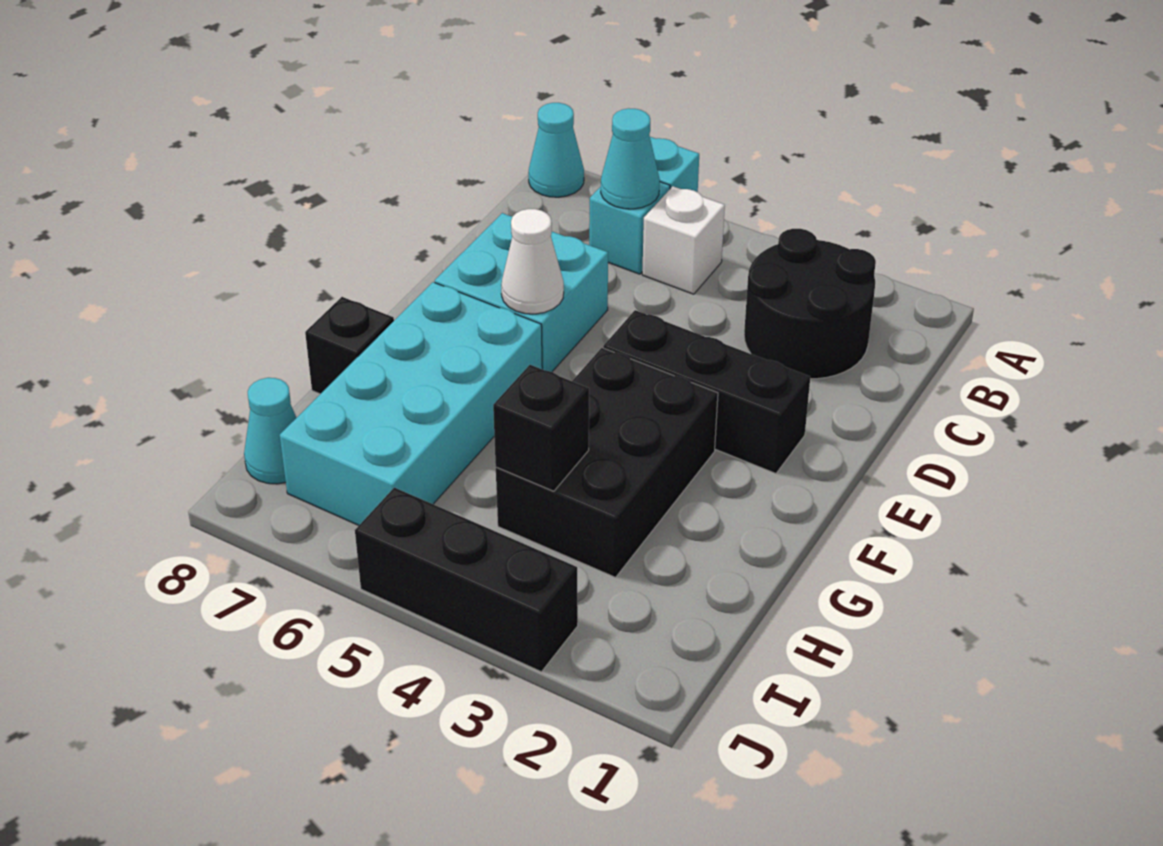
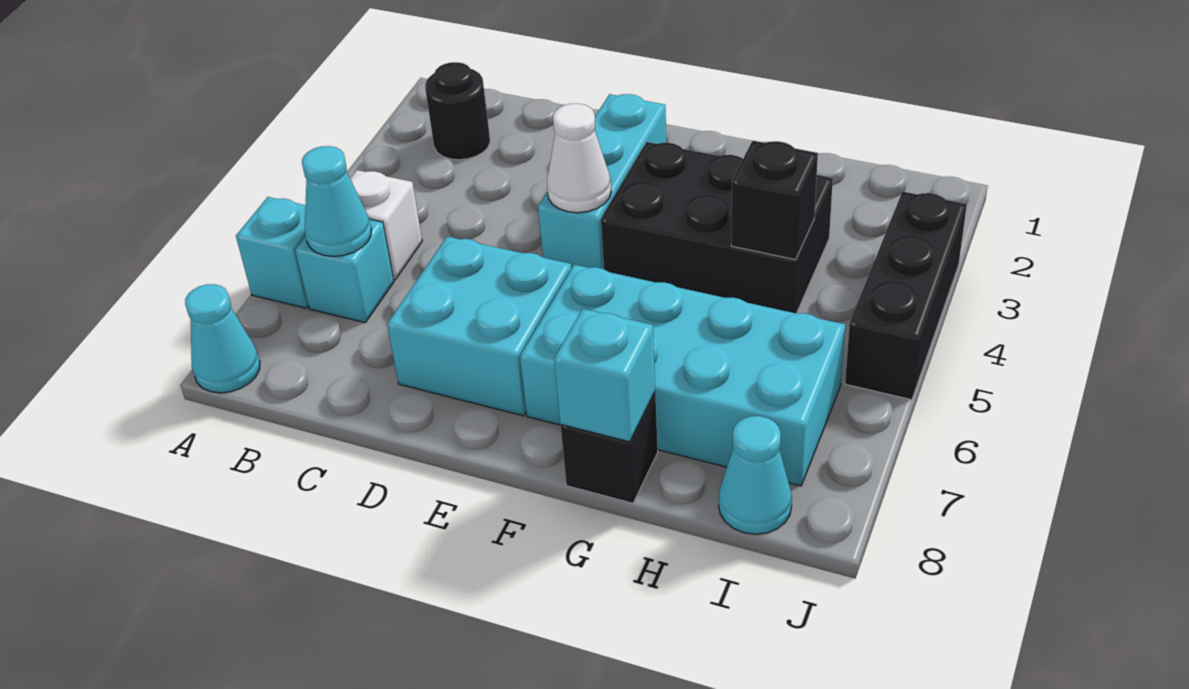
black 2x2 round brick [744,229,876,379] -> black 1x1 round brick [425,62,490,160]
black 1x3 brick [603,310,810,473] -> cyan 1x3 brick [538,94,666,269]
white 1x1 cone [501,209,564,314] -> white 1x1 cone moved to [547,104,611,213]
none -> cyan 1x1 brick [554,309,655,442]

